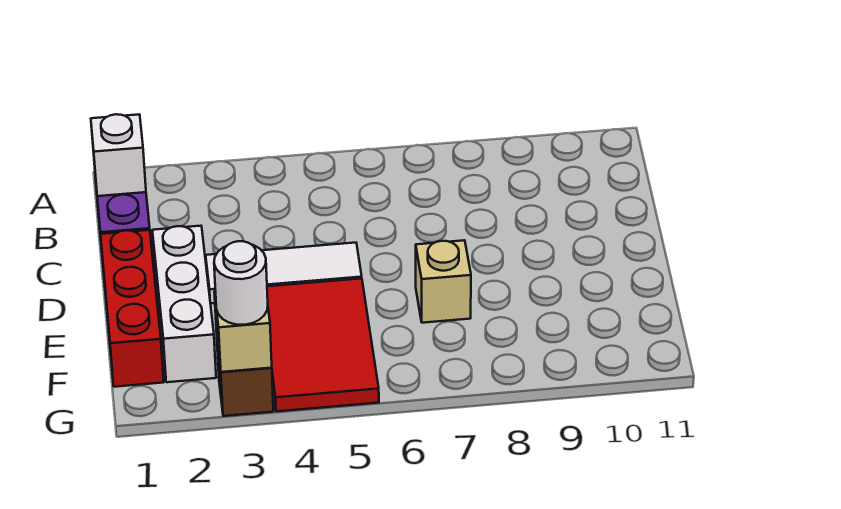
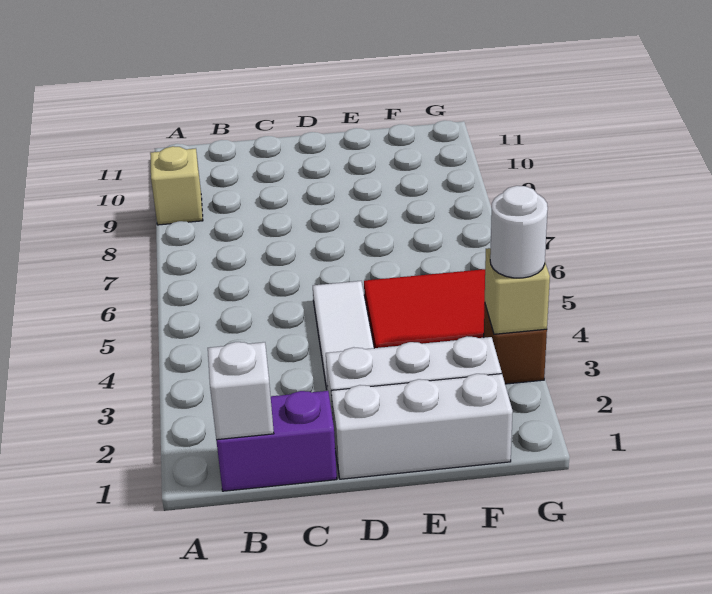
red 1x3 brick [101,230,164,387] -> white 1x3 brick [331,374,513,479]
tan 1x1 brick [416,240,471,323] -> tan 1x1 brick moved to [150,146,203,225]

